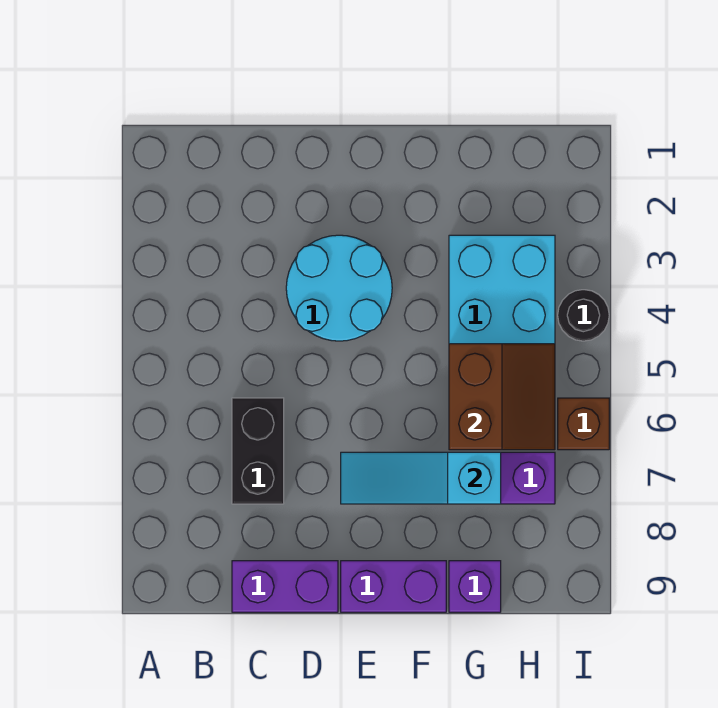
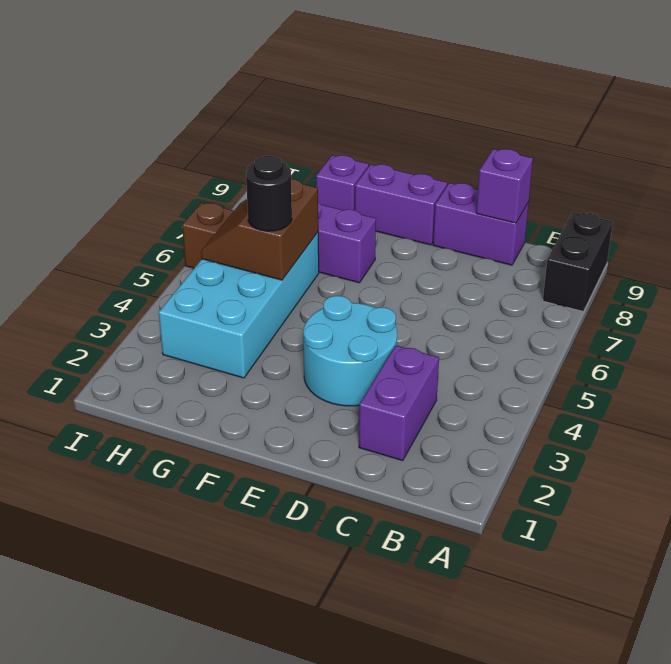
none -> purple 1x2 brick [359,345,439,461]
black 1x2 brick [232,398,284,504] -> black 1x2 brick moved to [543,212,613,312]
none -> purple 1x1 brick [476,149,533,223]
cyan 1x3 slope [341,452,501,504] -> none
black 1x1 round brick [558,290,609,341] -> black 1x1 round brick moved to [246,156,292,231]

